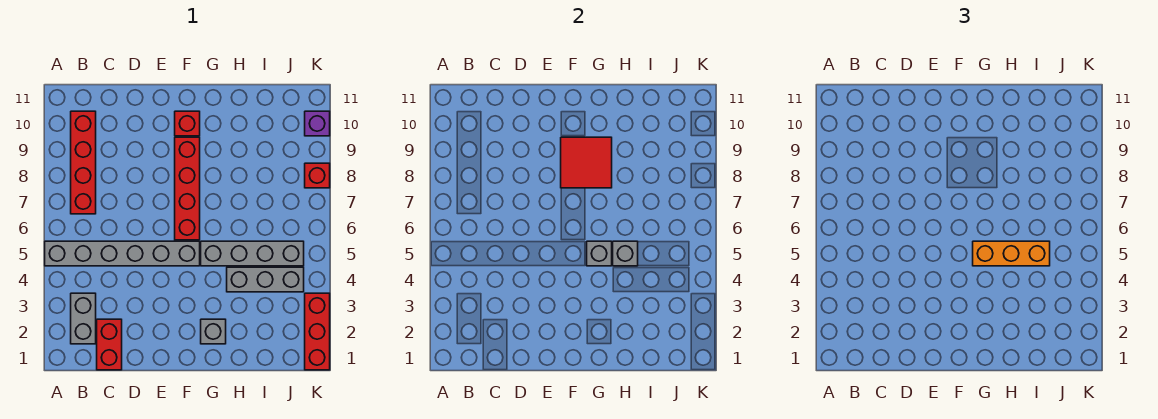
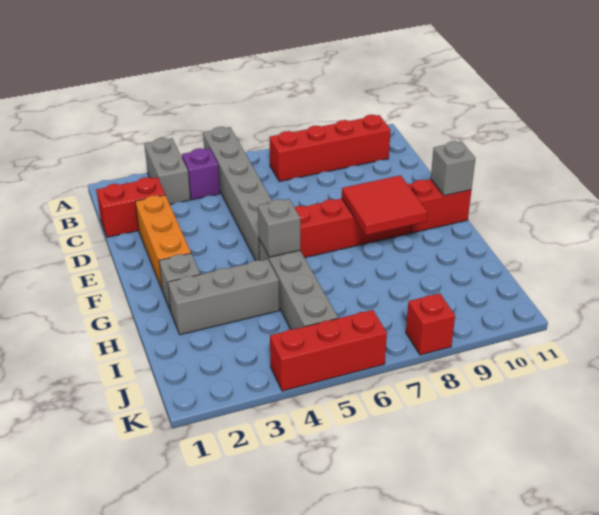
grey 1x2 brick [71,293,96,344] -> grey 1x2 brick turned to [144,138,190,204]
red 1x1 brick [175,111,200,136] -> red 1x2 brick [408,179,471,233]
orange 1x3 brick [973,241,1050,266] -> orange 1x3 brick moved to [135,195,191,289]
grey 1x3 brick [227,267,304,292] -> grey 1x3 brick turned to [168,259,279,335]
grey 1x1 brick [613,241,638,266] -> grey 1x1 brick moved to [431,141,476,196]
red 1x3 brick [305,293,330,370] -> red 1x3 brick moved to [270,310,387,391]
purple 1x1 brick [305,111,330,136] -> purple 1x1 brick moved to [182,148,220,200]

